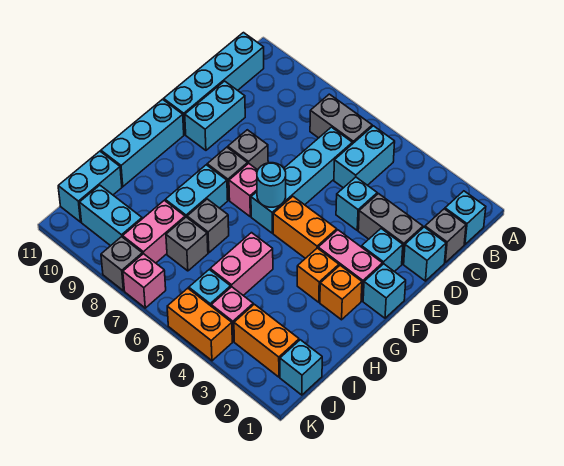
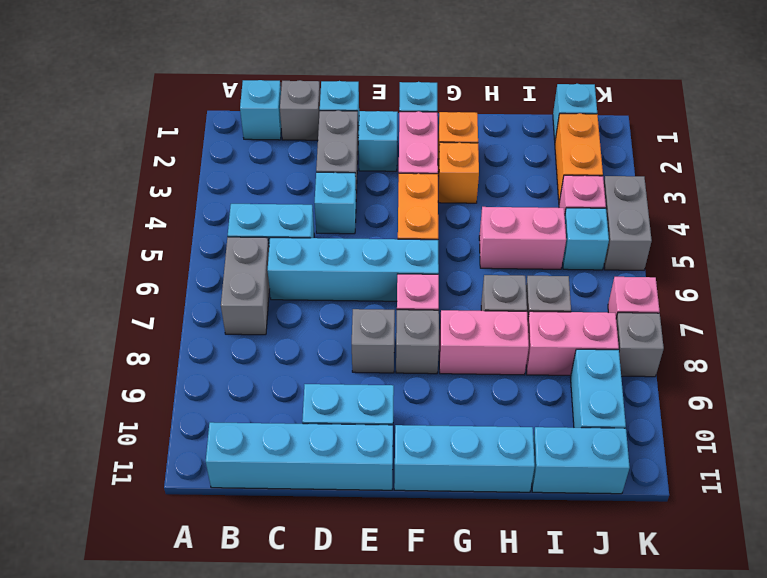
cyan 1x1 round brick [257,163,286,207] -> none
cyan 1x2 brick [165,165,228,217] -> pink 1x2 brick [439,310,529,375]
orange 1x2 brick [167,288,232,361] -> grey 1x2 brick [604,176,652,270]

